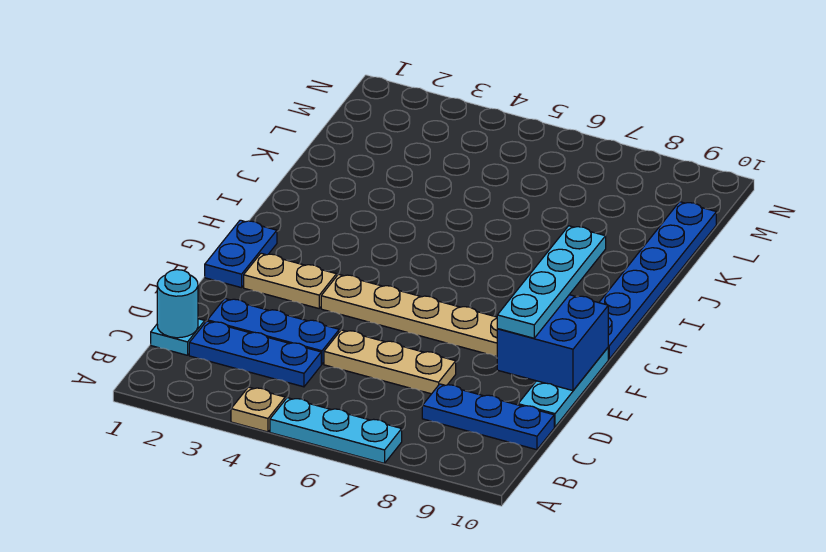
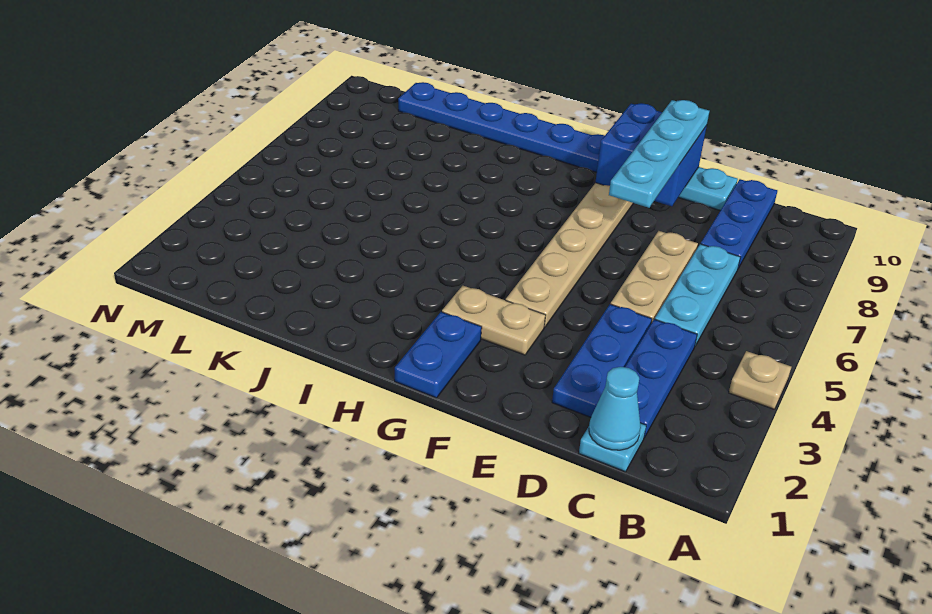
cyan 1x3 plate [270,398,402,463] -> cyan 1x3 plate moved to [655,244,740,346]
cyan 1x1 round brick [157,270,198,338] -> cyan 1x1 cone [589,367,641,450]
cyan 1x4 plate [497,226,606,338] -> cyan 1x4 plate turned to [609,100,710,208]
blue 1x2 plate [205,220,277,288] -> blue 1x2 plate turned to [395,312,482,398]
tan 1x2 plate [244,253,337,308] -> tan 1x2 plate turned to [442,286,546,355]

